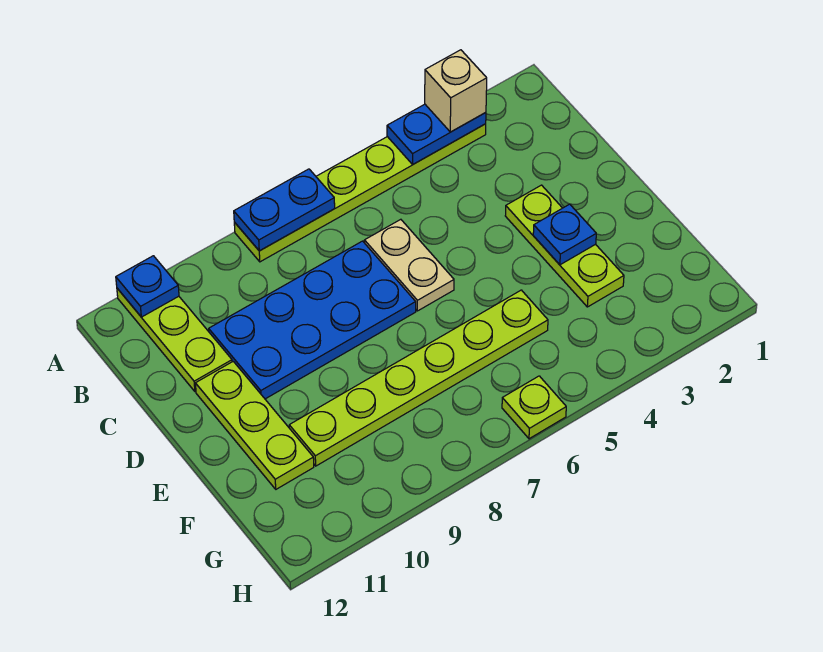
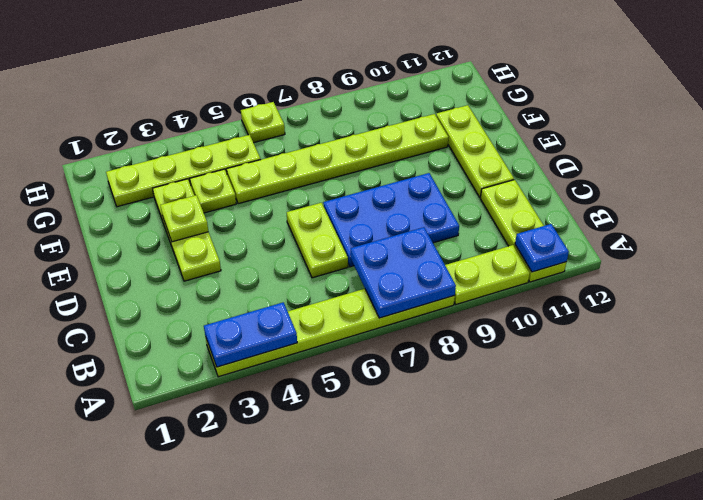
tan 1x1 brick [425,50,487,132] -> none
blue 1x2 plate [234,169,335,251] -> blue 2x2 plate [351,227,456,318]
none -> lime 1x2 plate [445,245,530,304]
tan 1x2 plate [364,219,454,311] -> lime 1x2 plate [287,203,348,278]
blue 2x4 plate [209,241,416,399] -> blue 2x3 plate [323,173,459,267]
blue 1x1 plate [533,204,596,265] -> lime 1x1 plate [160,195,208,242]
none -> lime 1x1 plate [190,169,236,213]
none -> lime 1x4 plate [106,135,261,207]

